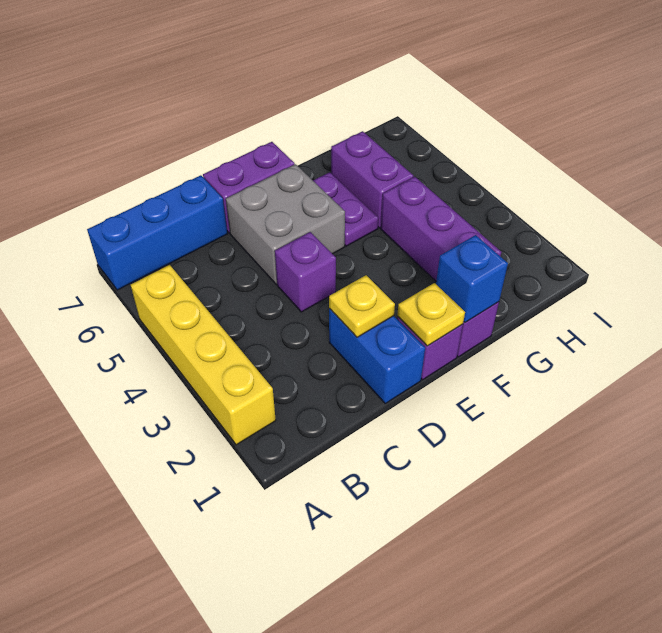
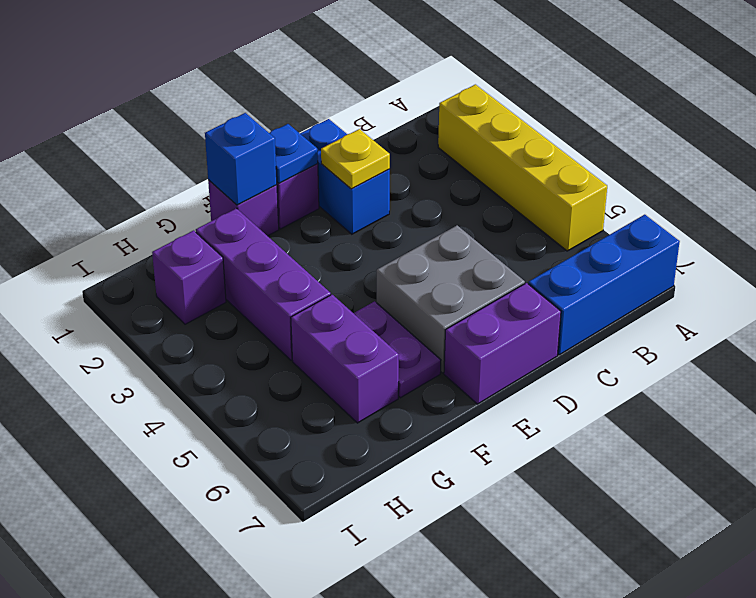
purple 1x1 brick [275,232,336,312] -> purple 1x1 brick moved to [152,230,226,324]
yellow 1x1 plate [397,283,465,346] -> blue 1x1 plate [270,124,318,183]

